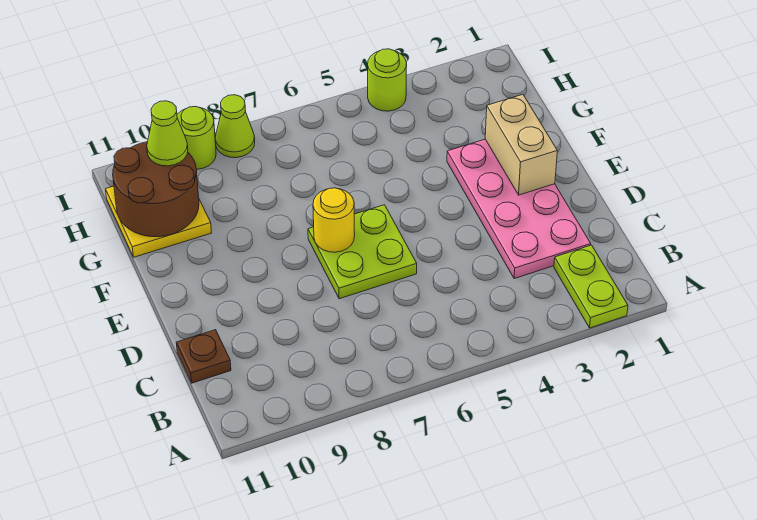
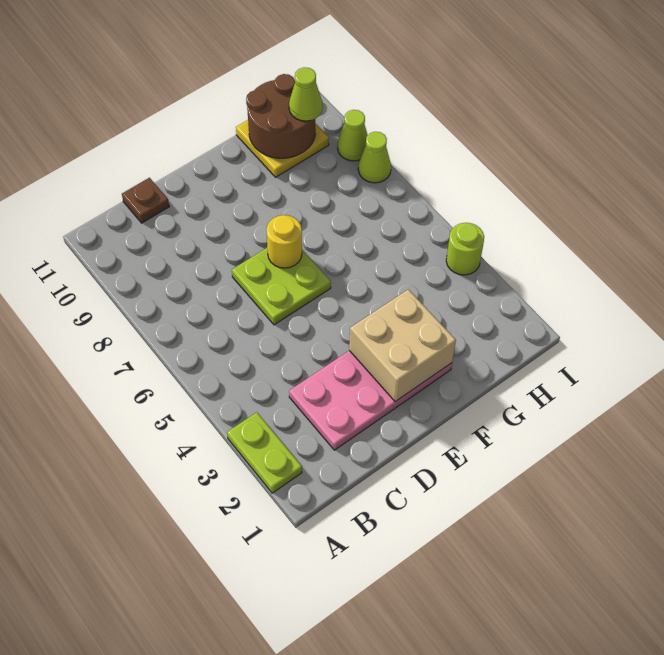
lime 1x2 plate [554,245,628,328] -> lime 1x2 plate turned to [227,412,302,493]
tan 1x2 brick [485,94,557,195] -> tan 2x2 brick [349,289,456,402]
lime 1x1 round brick [177,106,216,169] -> lime 1x1 cone [338,110,368,161]

